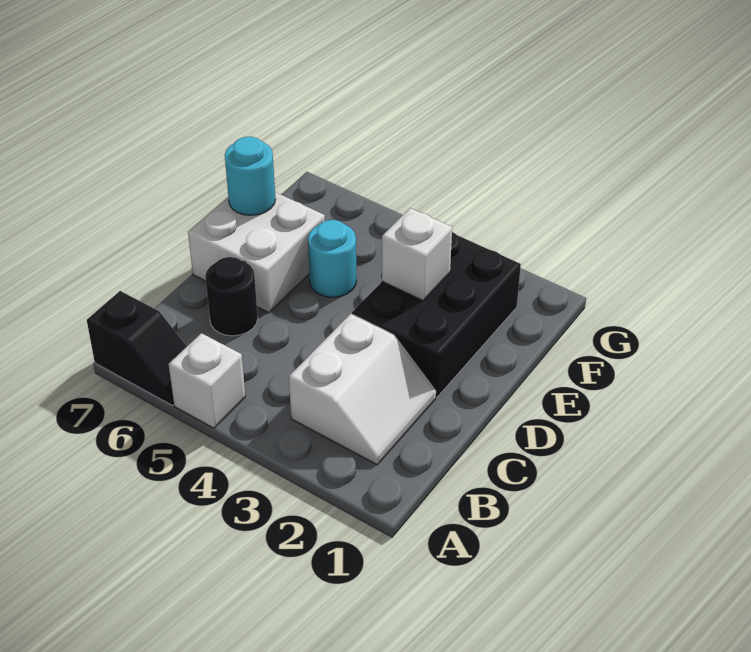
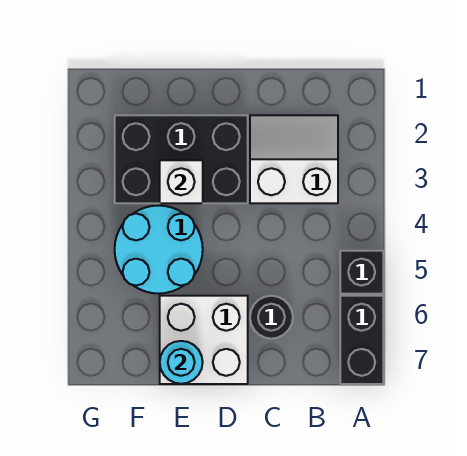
white 1x1 brick [169,333,245,428] -> black 1x1 brick [340,251,383,294]
black 1x2 slope [87,291,187,405] -> black 1x2 brick [340,296,383,384]
cyan 1x1 round brick [308,220,356,297] -> cyan 2x2 round brick [115,205,203,294]

